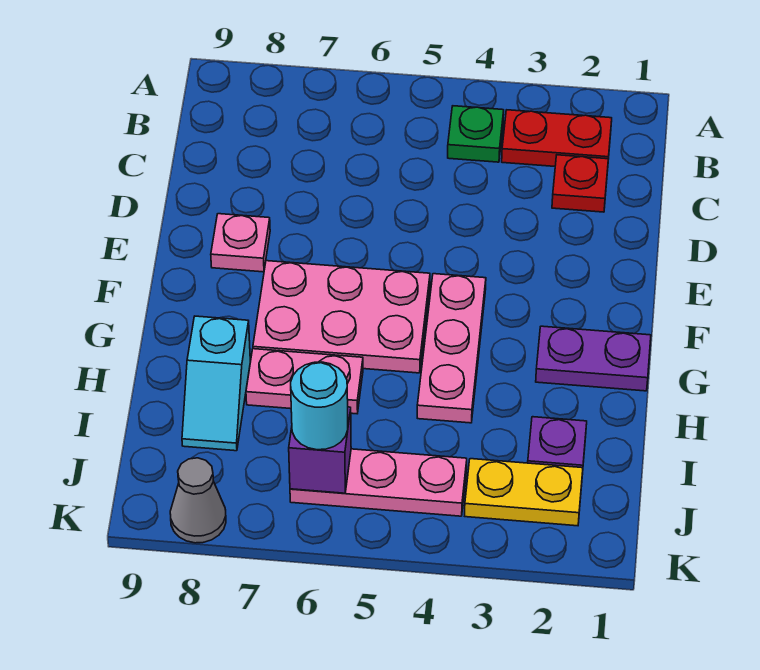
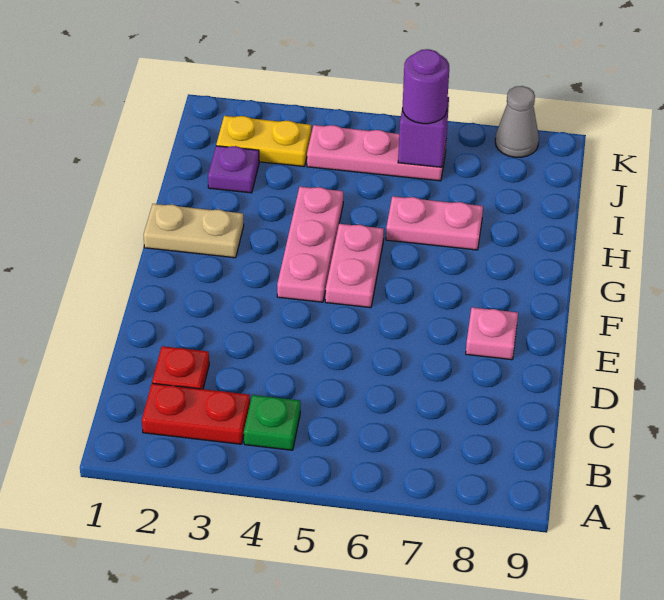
pink 2x3 plate [253,261,430,373] -> pink 1x2 plate [325,224,384,308]
purple 1x2 plate [536,326,651,391] -> tan 1x2 plate [144,204,244,258]
cyan 1x2 slope [182,316,250,451] -> none
cyan 1x1 round brick [291,362,348,450] -> purple 1x1 round brick [403,49,449,124]

